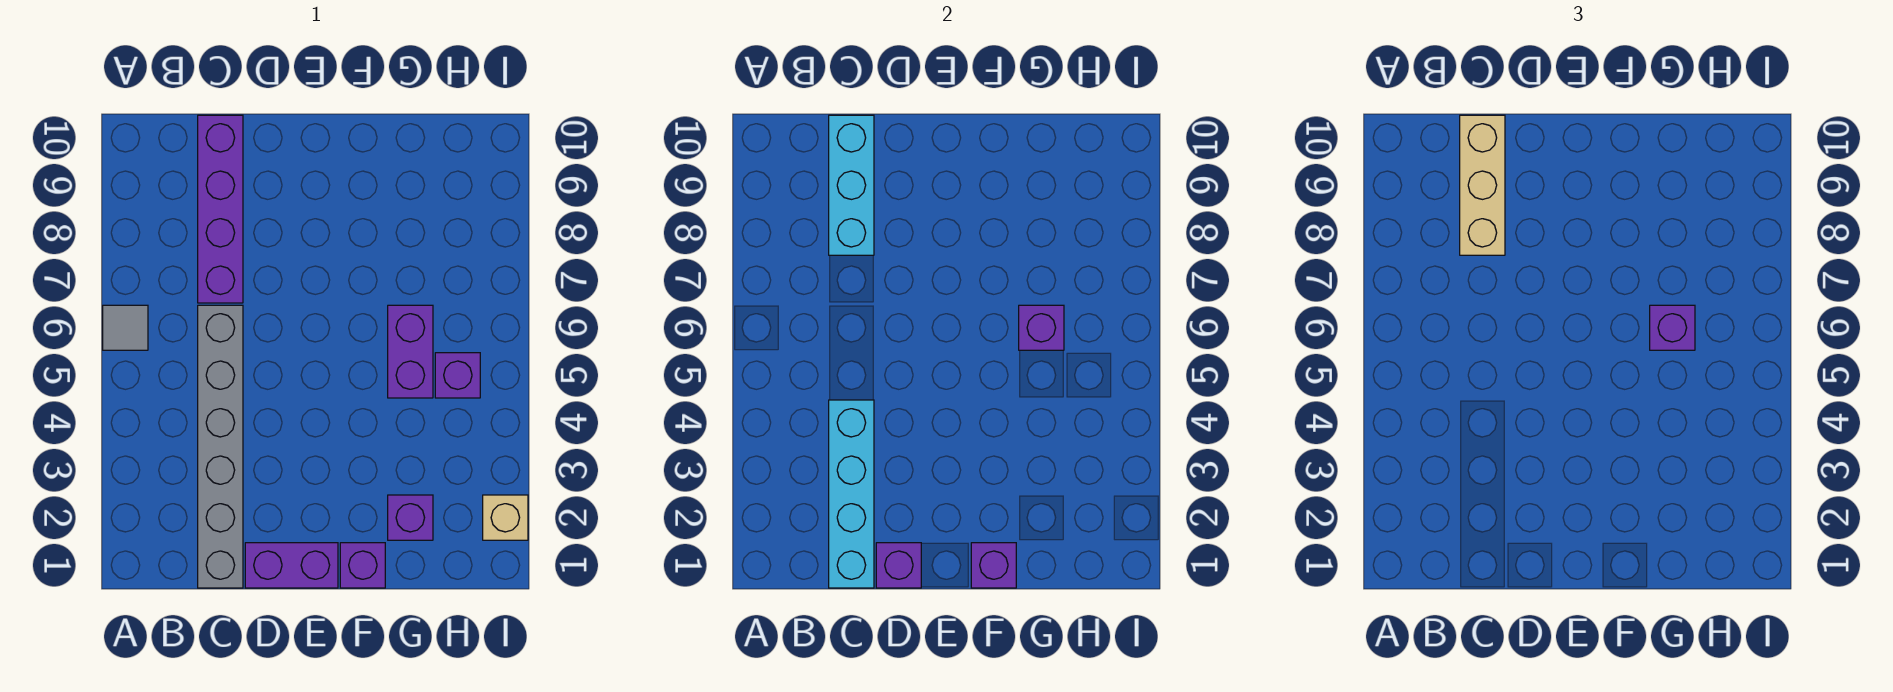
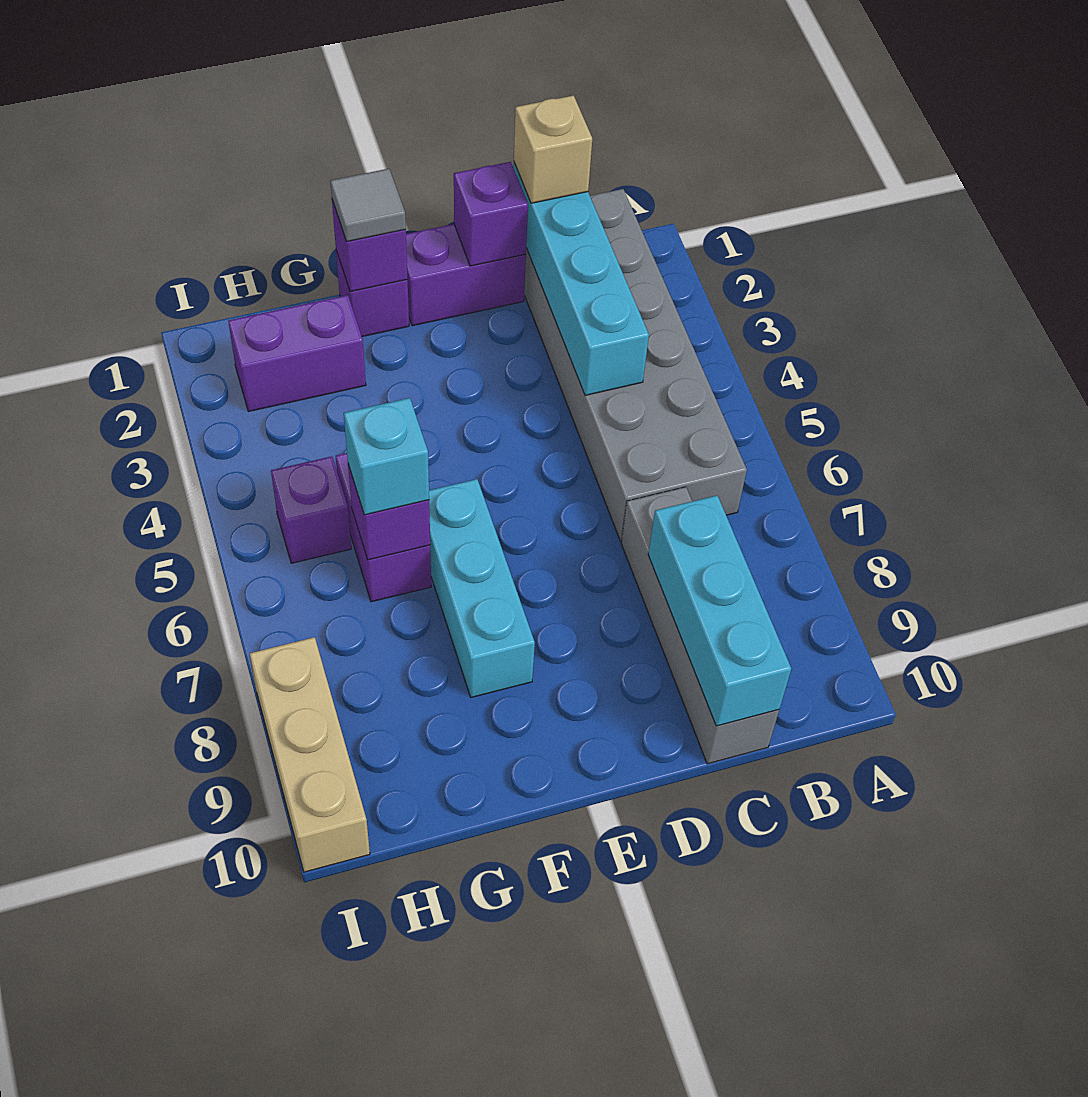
grey 1x1 tile [103,305,148,350] -> grey 1x1 tile moved to [330,169,406,242]
grey 1x6 brick [198,305,243,588] -> grey 2x6 brick [524,189,747,541]
purple 1x4 brick [198,115,243,303] -> grey 1x4 brick [621,487,779,764]
tan 1x3 brick [1460,115,1505,255] -> tan 1x3 brick moved to [250,637,370,872]
none -> cyan 1x3 brick [429,479,535,697]
purple 1x1 brick [388,495,433,540] -> purple 1x2 brick [228,295,366,412]
purple 1x1 brick [1650,305,1695,350] -> cyan 1x1 brick [344,398,429,515]
tan 1x1 brick [483,495,528,540] -> tan 1x1 brick moved to [514,95,592,203]

